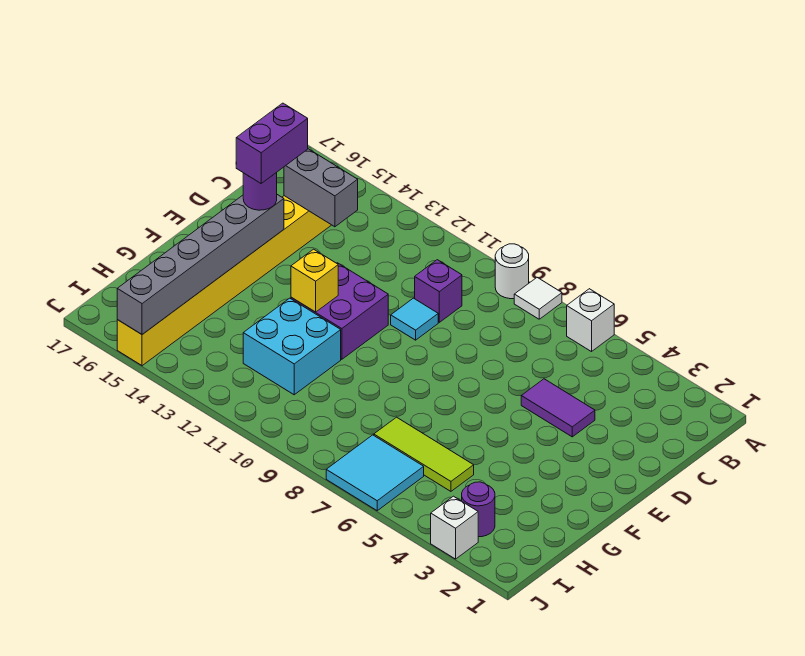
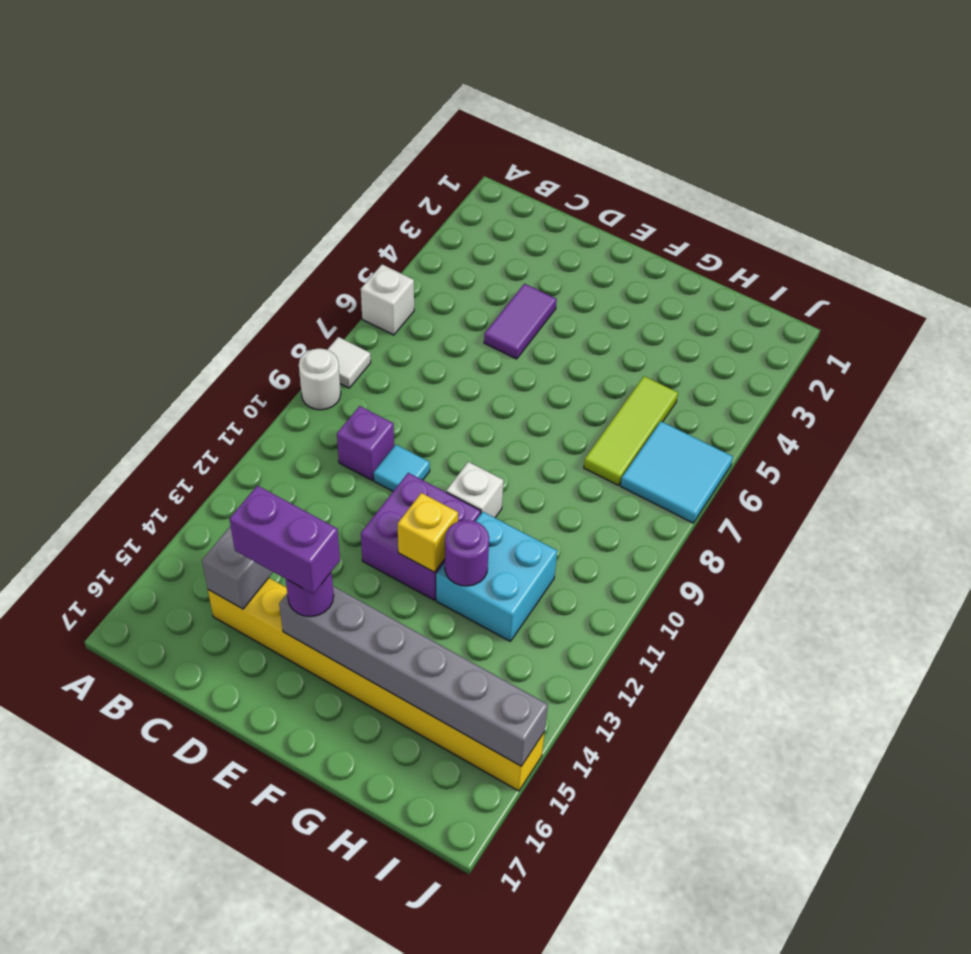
purple 1x1 round brick [462,482,495,537] -> purple 1x1 round brick moved to [445,520,489,586]
white 1x1 brick [431,496,478,559] -> white 1x1 brick moved to [446,462,504,518]

